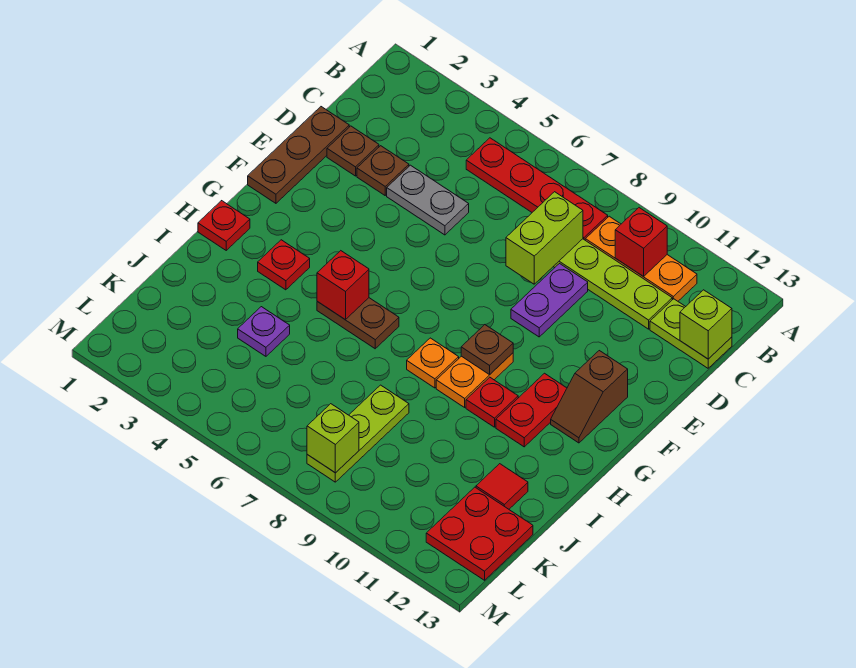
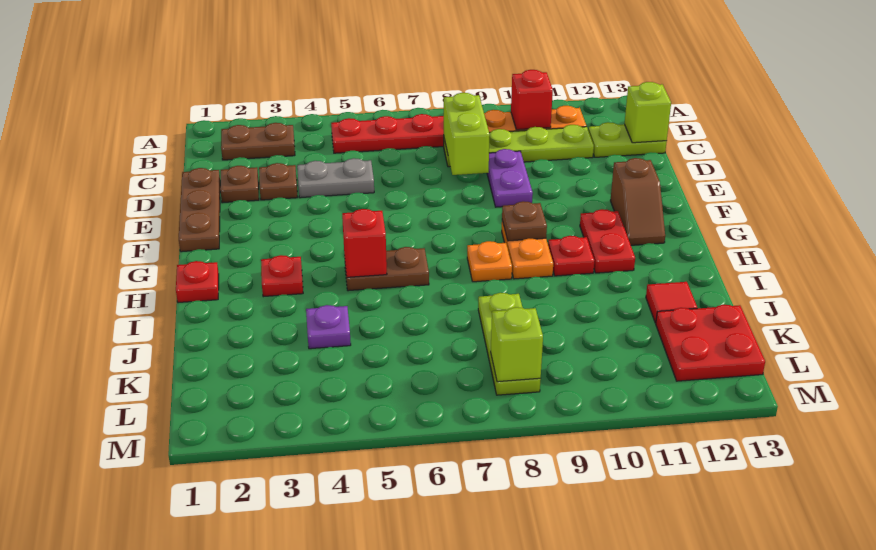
none -> brown 1x2 plate [221,123,295,160]

